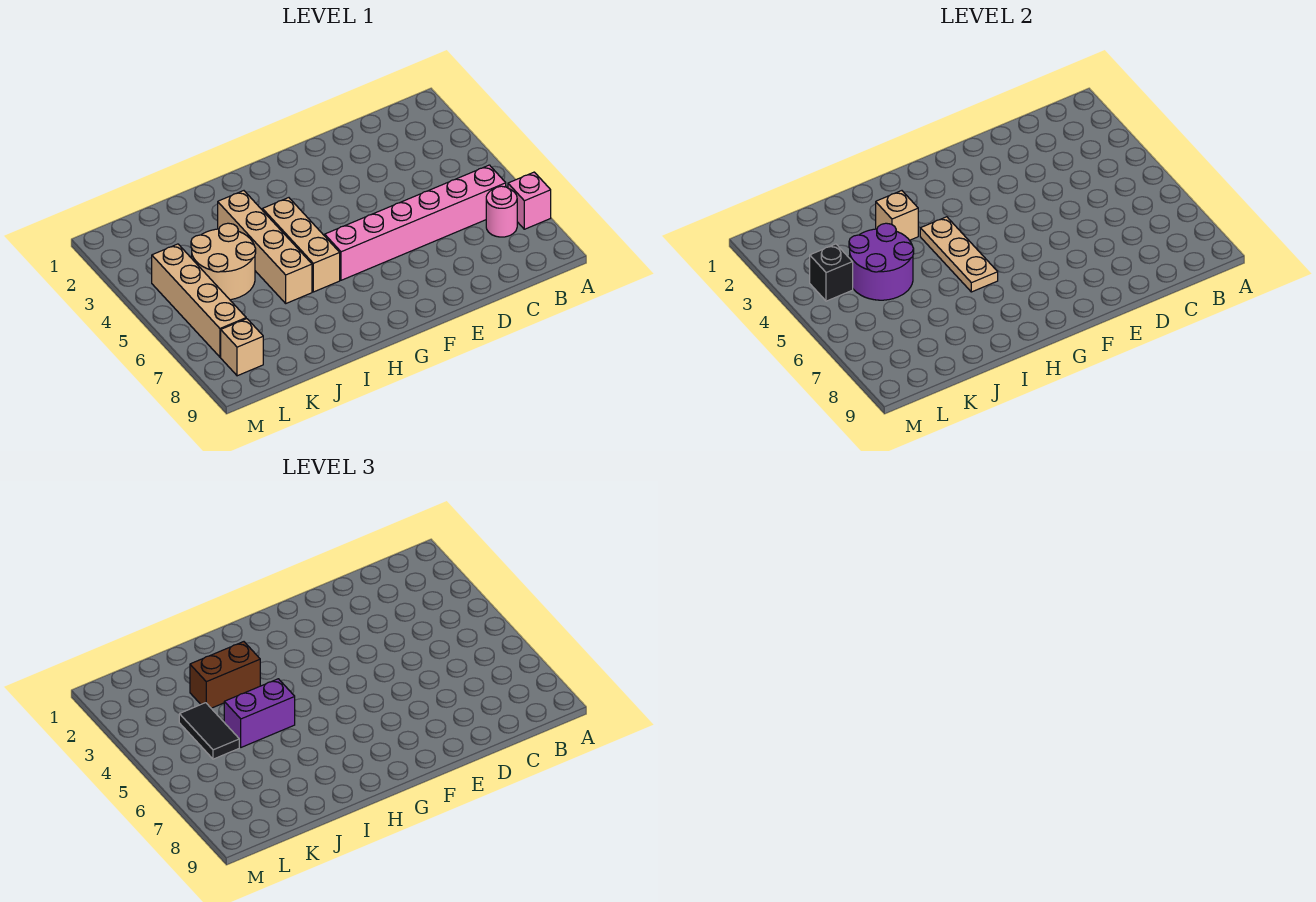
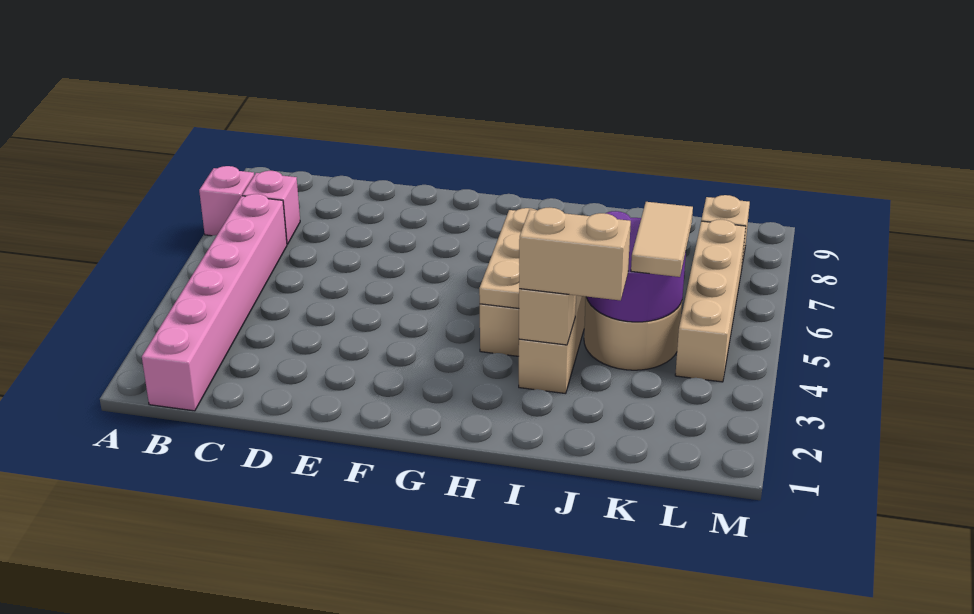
pink 1x6 brick [325,165,506,280] -> pink 1x6 brick turned to [142,194,287,411]
pink 1x1 round brick [486,186,517,237] -> pink 1x1 brick [242,171,300,244]
brown 1x2 brick [190,642,260,708] -> tan 1x2 brick [519,208,631,300]
purple 1x2 brick [224,679,295,747] -> none
black 1x2 tile [179,703,239,759] -> tan 1x2 tile [631,202,693,277]
black 1x1 brick [810,244,853,301] -> none

